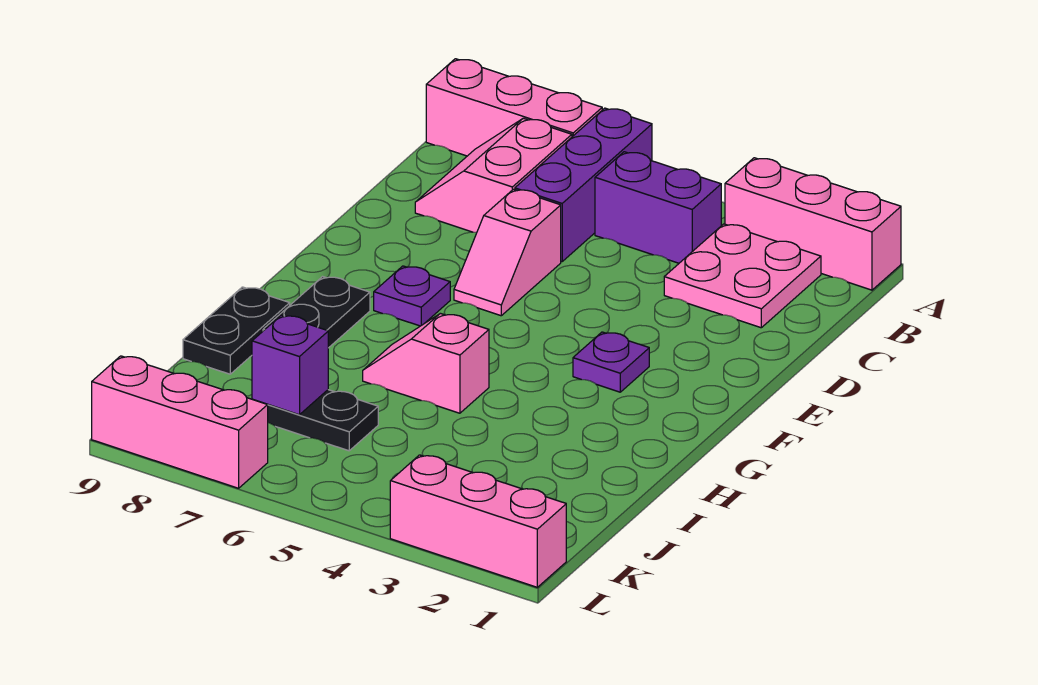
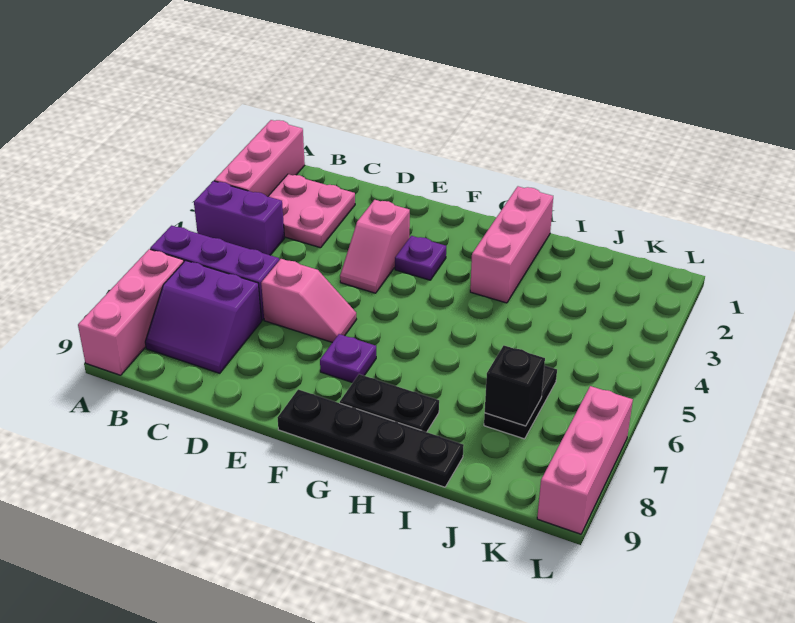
purple 1x2 brick [595,152,721,263] -> purple 1x2 brick turned to [194,181,284,255]
pink 2x2 slope [415,118,572,233] -> purple 2x2 slope [145,260,262,373]
pink 1x2 slope [363,313,489,413] -> pink 1x2 slope moved to [340,200,410,293]
black 1x2 plate [183,287,290,374] -> black 1x4 plate [278,389,464,487]
purple 1x1 brick [252,315,328,415] -> black 1x1 brick [485,346,545,426]
pink 1x3 brick [390,455,566,587] -> pink 1x3 brick moved to [470,186,553,303]

